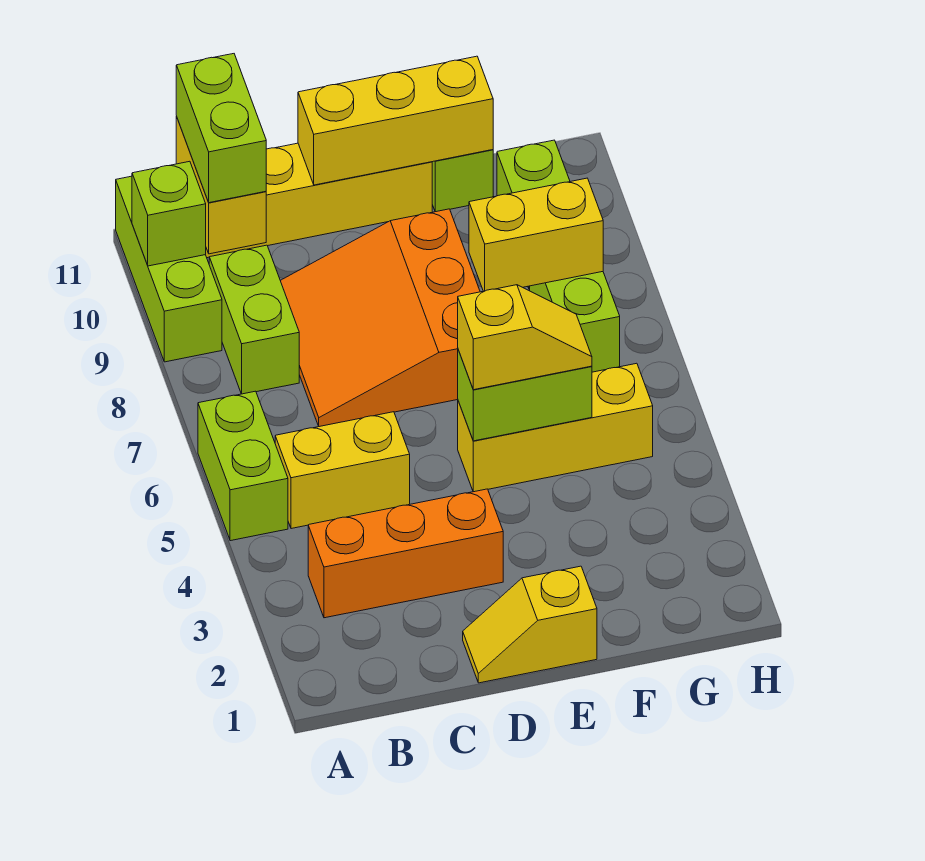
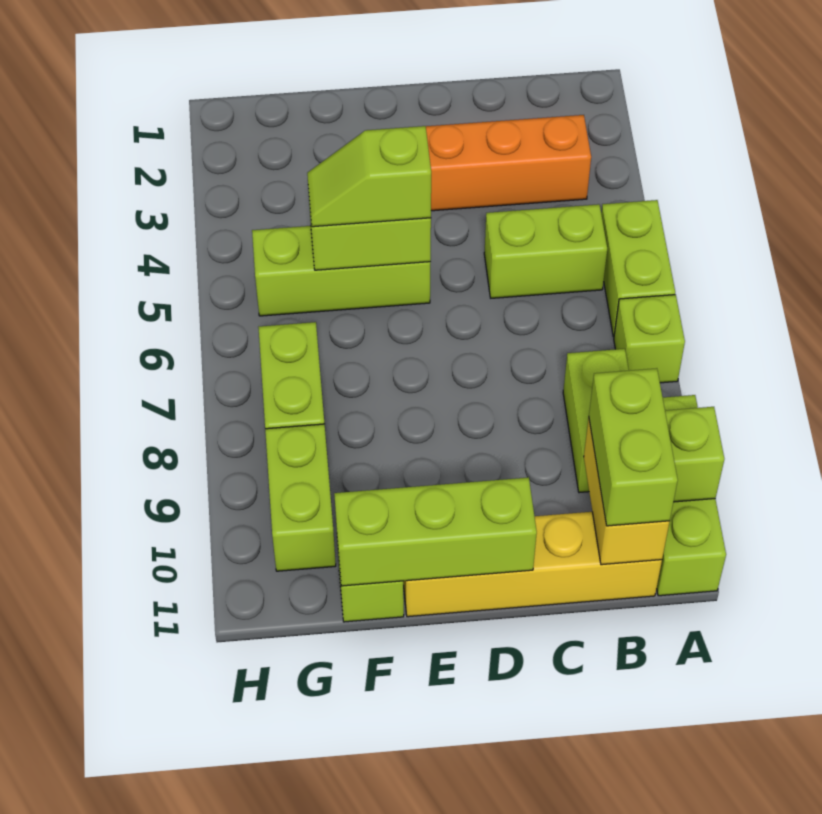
none -> lime 1x1 brick [614,295,685,383]
yellow 1x2 brick [275,412,410,529] -> lime 1x2 brick [484,204,607,298]
orange 3x3 slope [280,209,480,427] -> none
yellow 1x2 slope [463,566,597,683] -> none
yellow 1x3 brick [298,56,493,185] -> lime 1x3 brick [334,477,537,586]
yellow 1x3 brick [458,363,653,492] -> lime 1x3 brick [252,226,430,316]
yellow 1x2 slope [458,285,592,390] -> lime 1x2 slope [307,126,431,227]
yellow 1x2 brick [469,178,603,291] -> none

